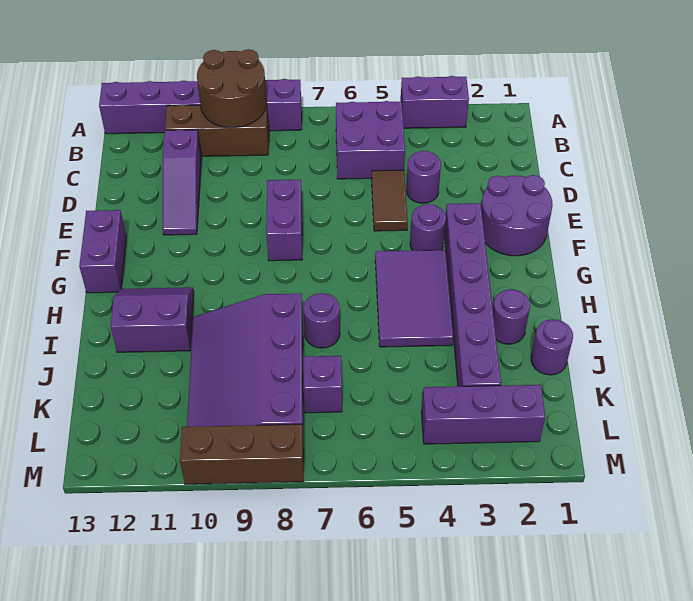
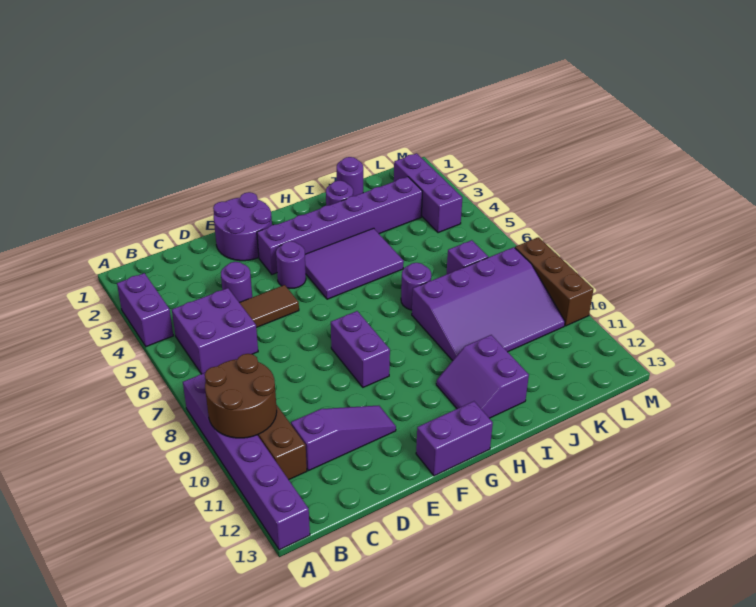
purple 1x2 brick [266,180,302,261] -> purple 1x2 brick turned to [331,311,390,387]

